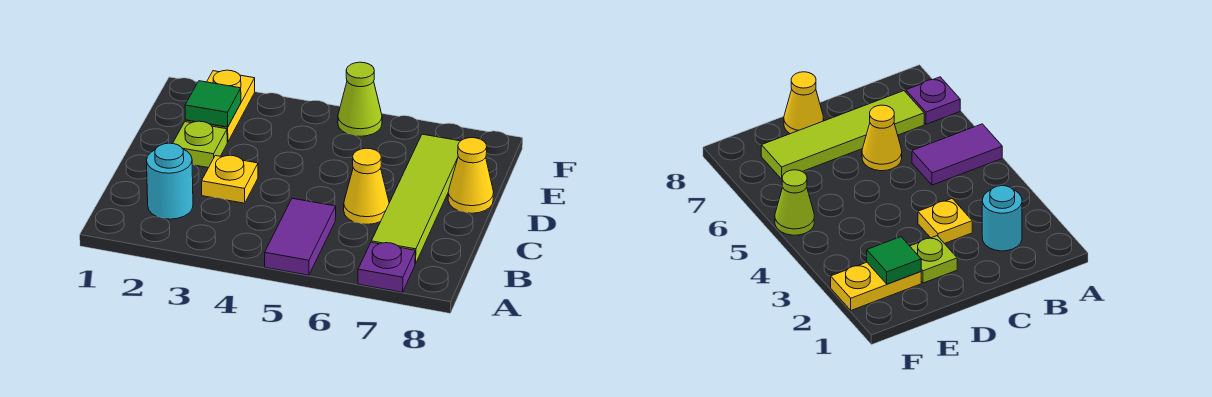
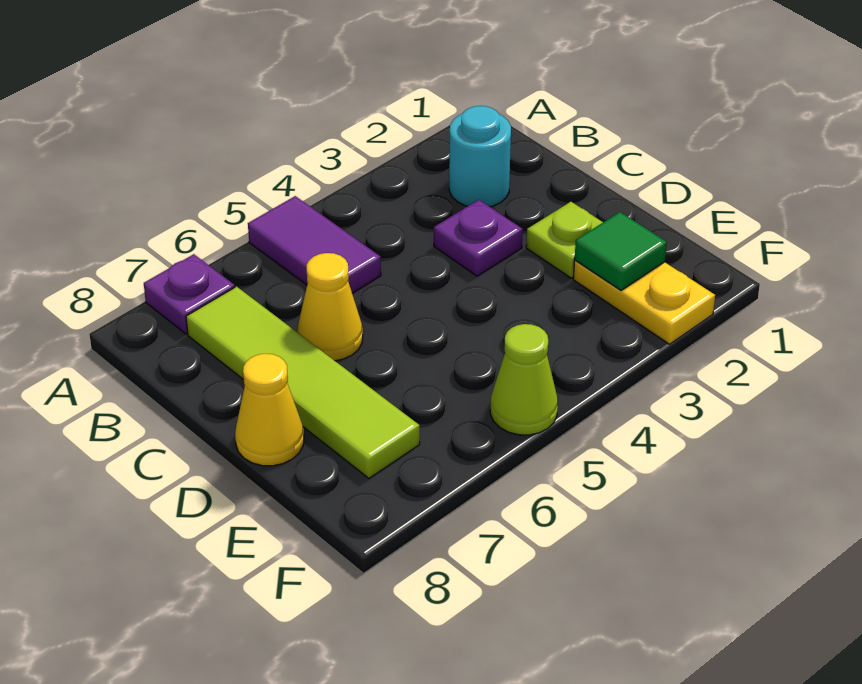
yellow 1x1 plate [201,155,258,203] -> purple 1x1 plate [434,200,523,276]

